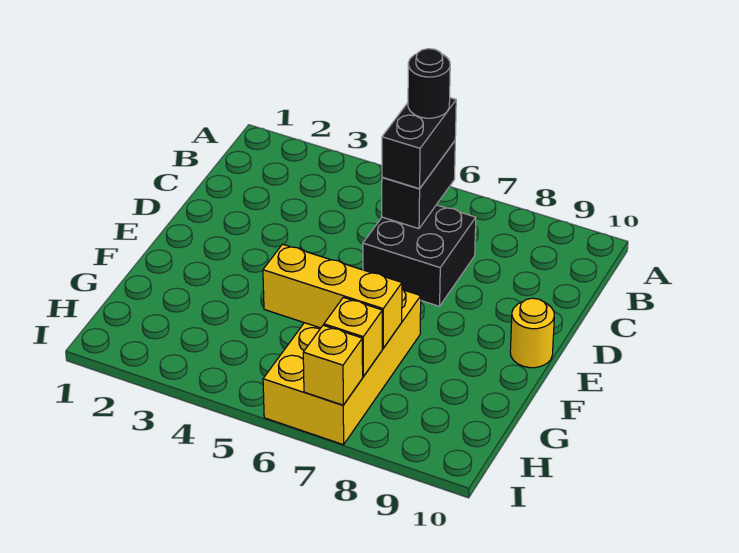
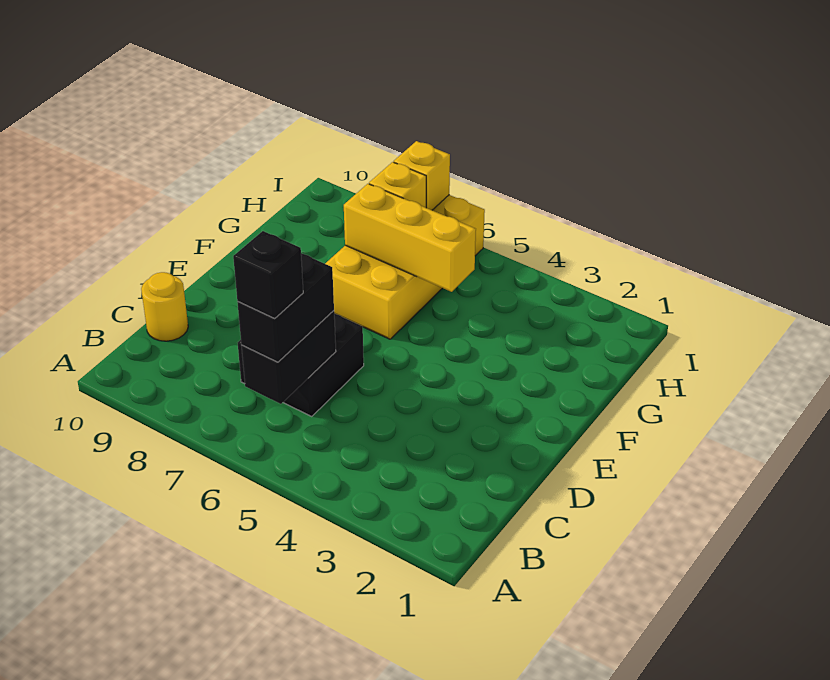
black 1x1 round brick [408,49,450,118] -> black 1x1 brick [233,231,303,318]
yellow 1x1 round brick [510,298,554,368] -> yellow 1x1 round brick moved to [141,272,188,341]

